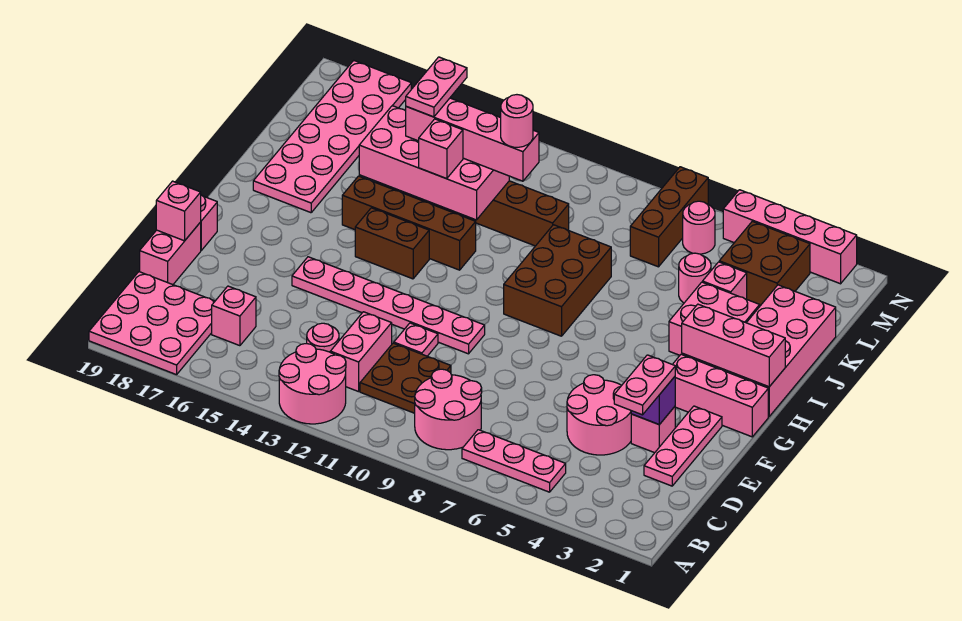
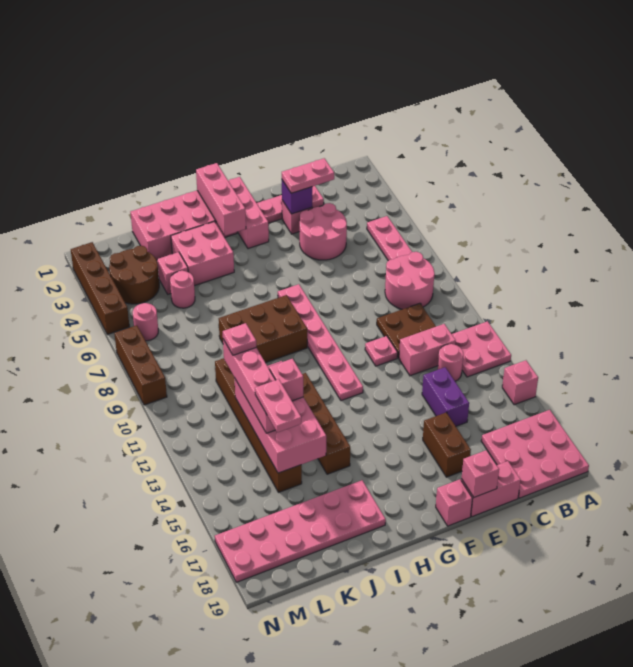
pink 2x2 round brick [279,344,346,424] -> pink 2x2 plate [452,321,511,377]
pink 1x1 brick [212,286,256,346] -> pink 1x1 brick moved to [502,360,538,405]
none -> purple 1x2 brick [422,367,469,426]
pink 1x6 plate [292,257,485,354] -> pink 1x6 plate moved to [278,284,363,401]
brown 1x2 brick [355,208,429,279] -> brown 1x2 brick moved to [423,412,471,477]
pink 1x1 round brick [501,95,533,147] -> pink 1x1 plate [223,323,256,355]
pink 1x2 plate [406,57,467,117] -> pink 1x2 plate turned to [255,379,301,433]
brown 2x2 brick [719,221,810,306] -> brown 2x2 round brick [109,246,159,304]
brown 1x3 brick [630,167,708,267] -> brown 1x3 brick turned to [114,325,167,405]
pink 1x4 brick [723,190,857,284] -> brown 1x4 brick [71,242,130,334]

